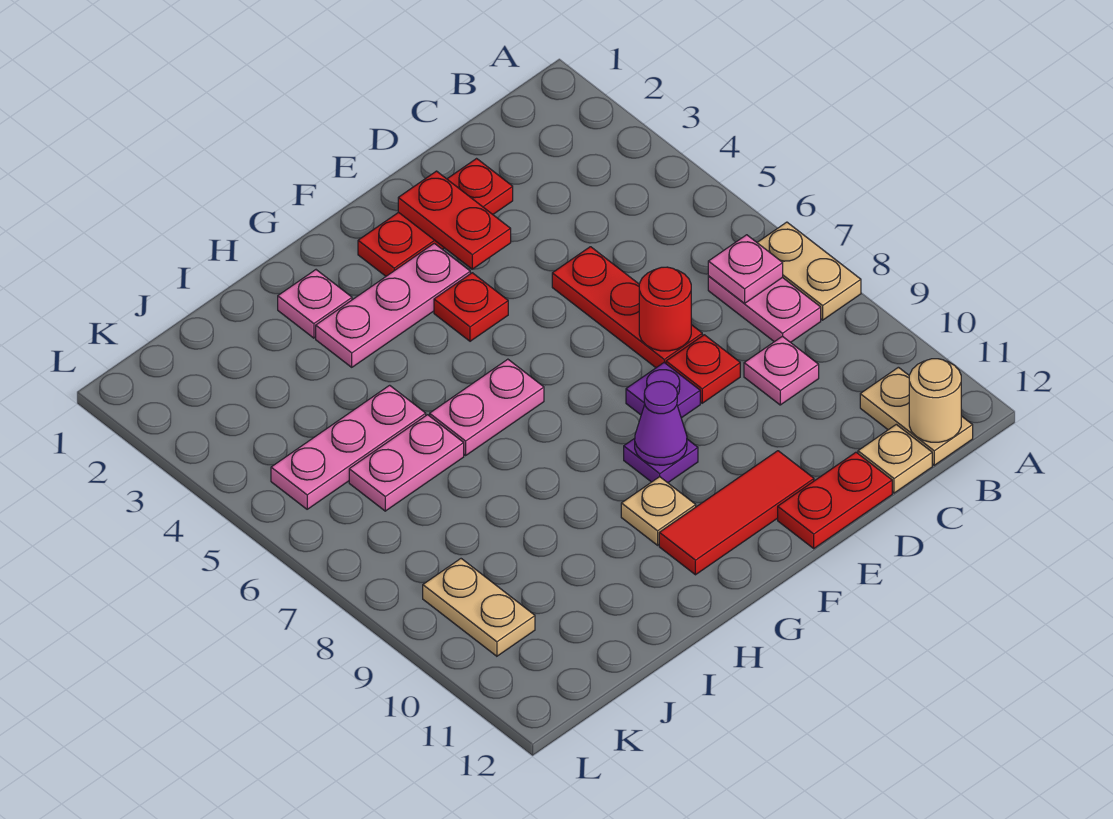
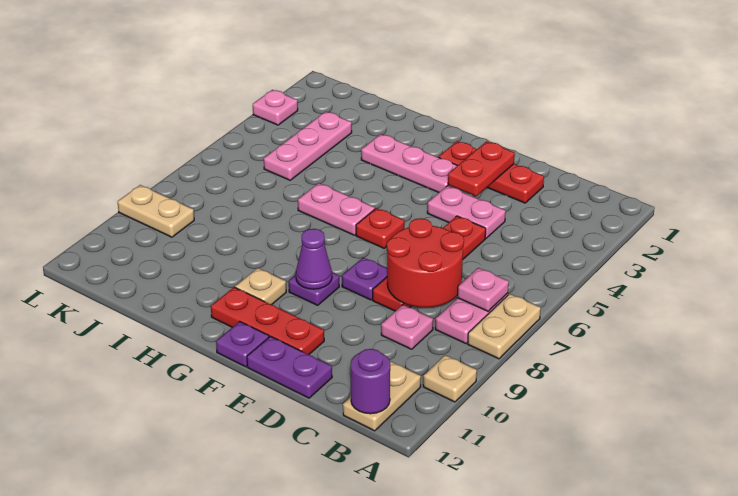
tan 1x1 round brick [909,359,961,442] -> purple 1x1 round brick [351,349,390,414]
tan 1x1 plate [858,425,932,493] -> tan 1x1 plate moved to [423,355,477,402]
red 1x1 round brick [639,267,691,351] -> red 2x2 round brick [387,218,464,307]
red 1x2 plate [778,452,892,548] -> purple 1x2 plate [247,336,332,398]
red 1x3 tile [659,451,814,575] -> red 1x3 plate [211,287,324,355]
red 1x1 plate [434,273,508,341] -> red 1x1 plate moved to [356,208,405,248]
none -> purple 1x1 plate [216,321,269,367]
pink 1x1 plate [278,270,352,338] -> pink 1x1 plate moved to [253,90,298,125]
pink 1x3 plate [271,385,426,509] -> pink 1x3 plate turned to [264,112,352,180]
pink 1x2 plate [349,415,464,511] -> pink 1x2 plate moved to [427,186,506,238]
tan 1x2 plate [423,559,535,656] -> tan 1x2 plate turned to [118,185,194,237]

